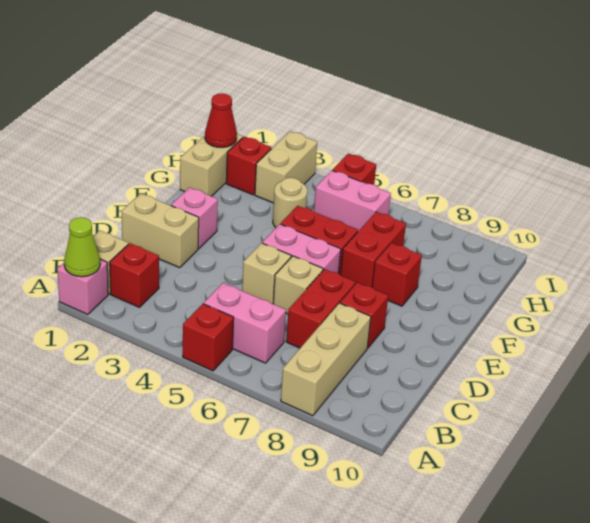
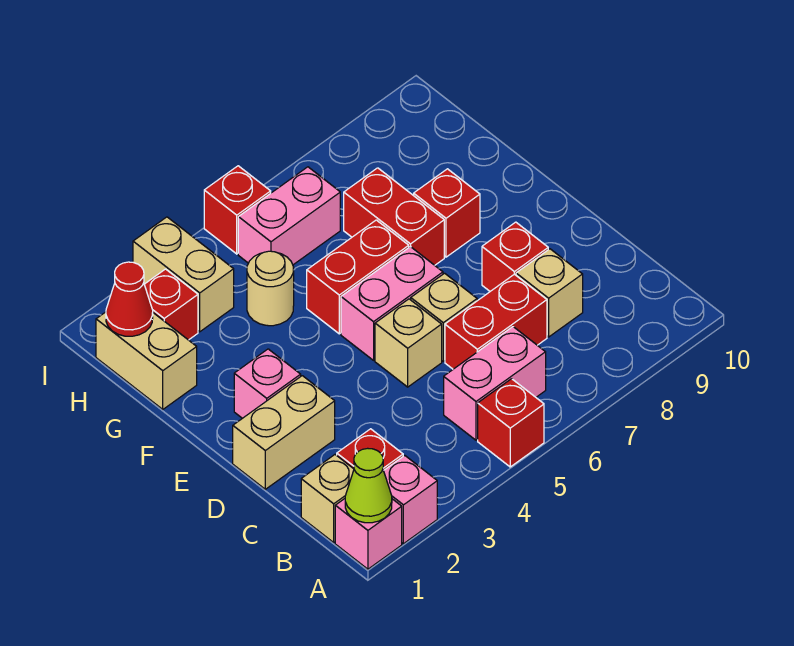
none -> pink 1x1 brick [384,456,437,544]
tan 1x3 brick [281,303,371,416] -> tan 1x1 brick [516,249,583,337]
red 1x2 brick [286,269,355,348] -> red 1x2 brick turned to [445,274,547,369]

